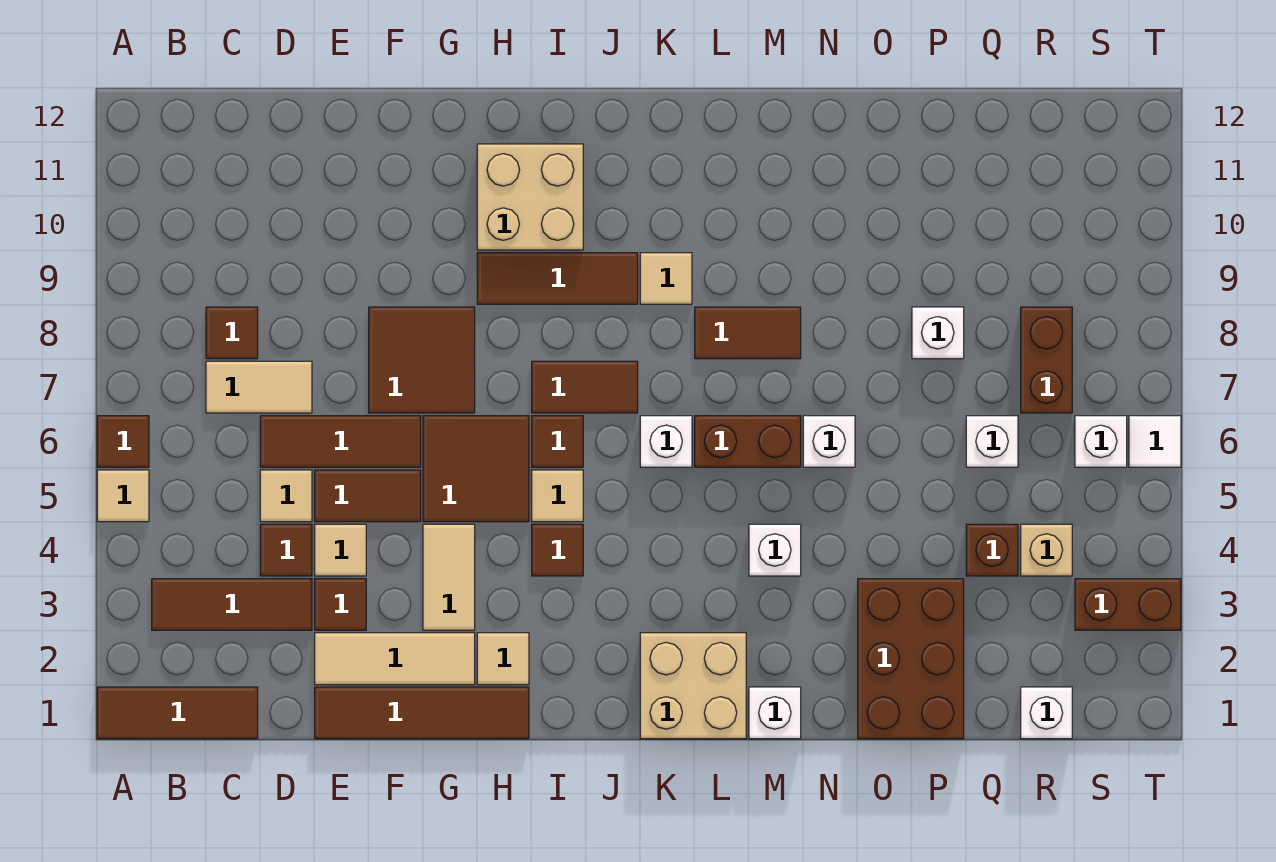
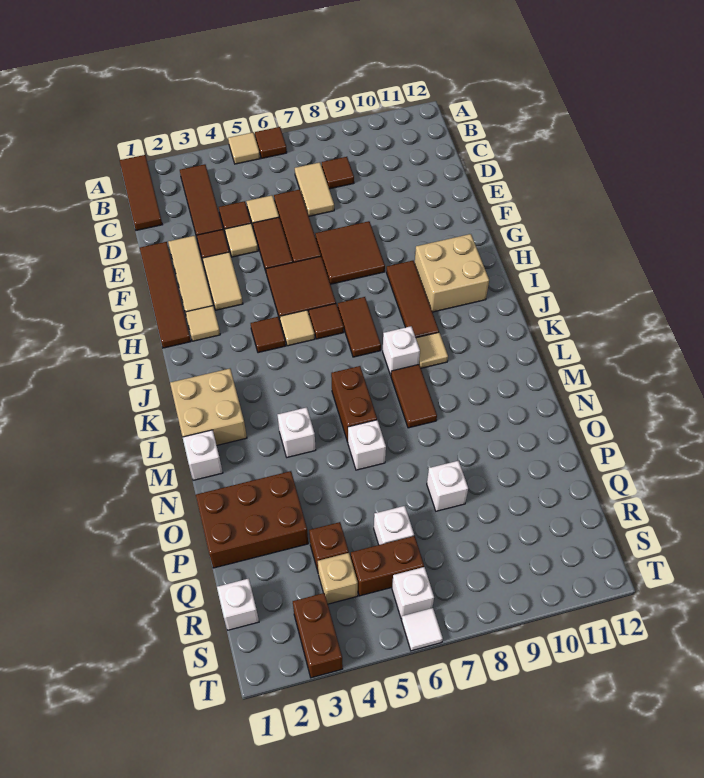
tan 1x2 tile [423,524,475,630] -> tan 1x2 tile turned to [202,252,243,310]
white 1x1 brick [640,416,692,467] -> white 1x1 brick moved to [383,326,420,375]
brown 1x2 brick [1021,307,1072,413] -> brown 1x2 brick moved to [351,536,424,596]

